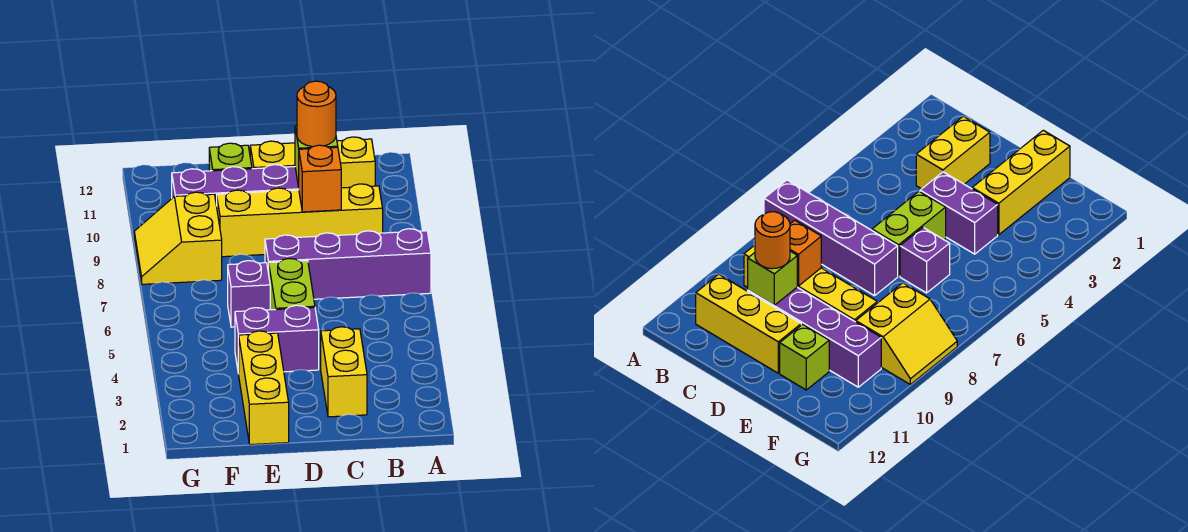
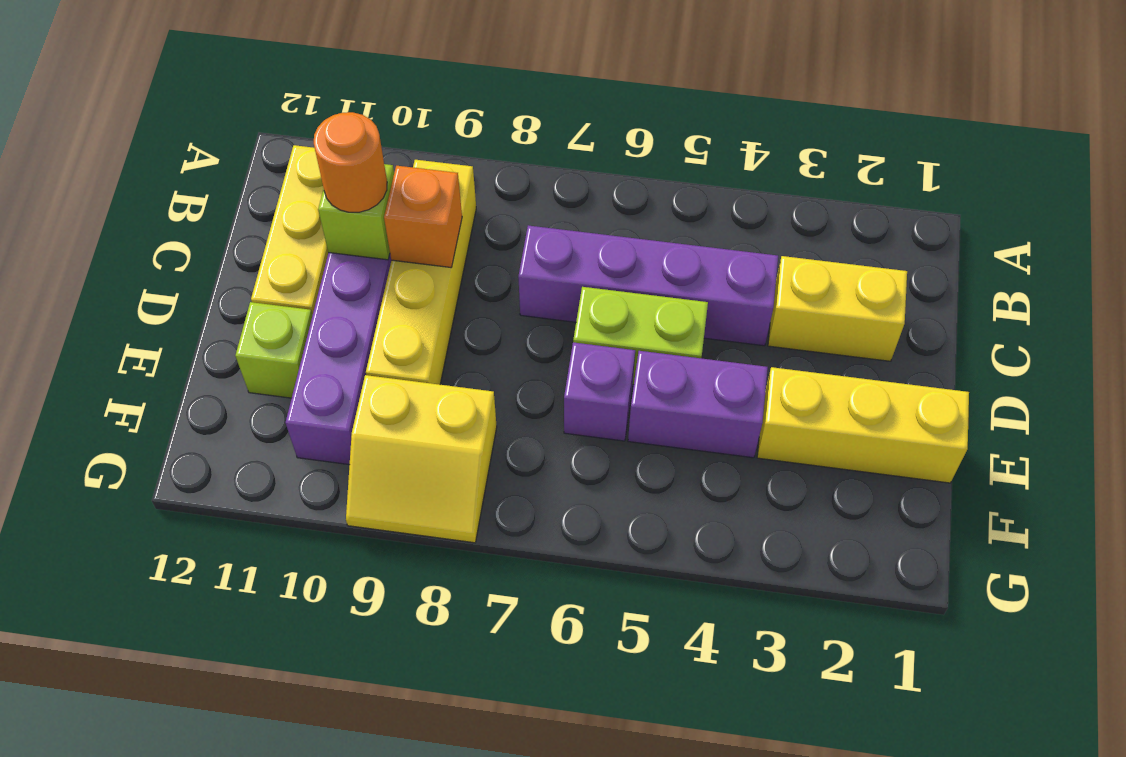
purple 1x4 brick [265,229,431,299] -> purple 1x4 brick turned to [518,225,778,346]
purple 1x2 brick [235,305,319,374] -> purple 1x2 brick turned to [628,351,768,458]

